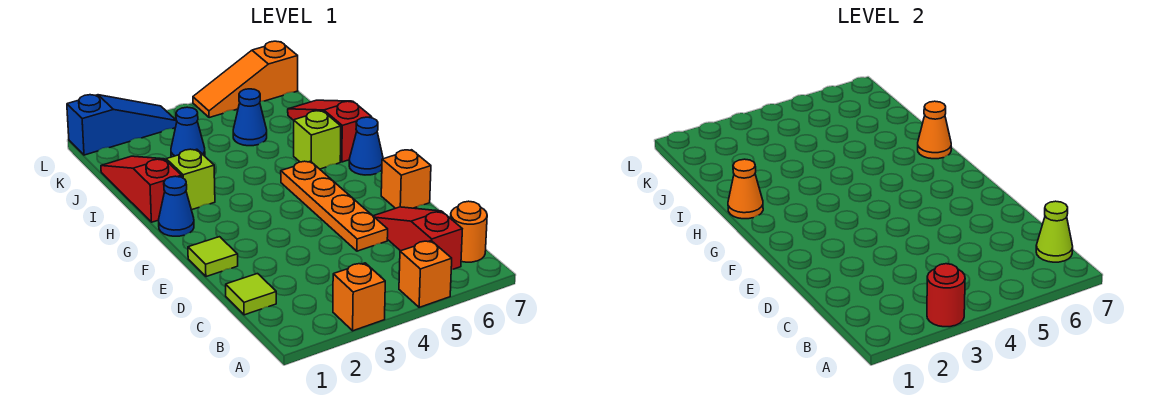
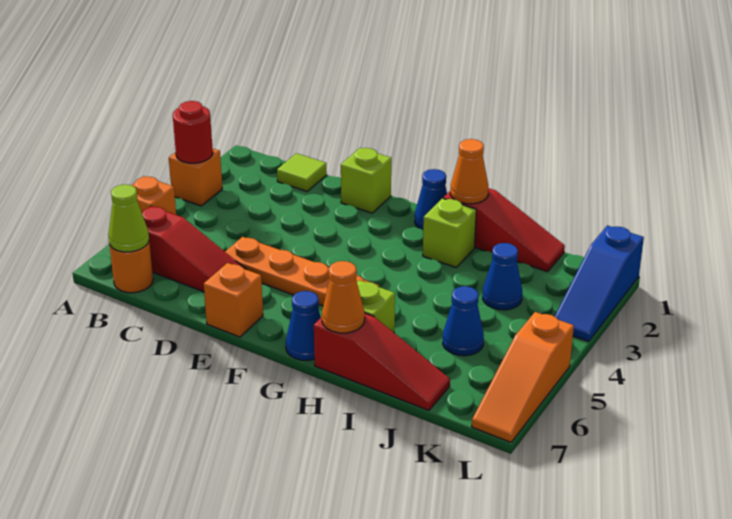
lime 1x1 tile [188,237,238,277] -> lime 1x1 brick [341,148,391,213]
orange 1x3 slope [193,41,298,118] -> orange 1x3 slope turned to [472,312,574,442]

